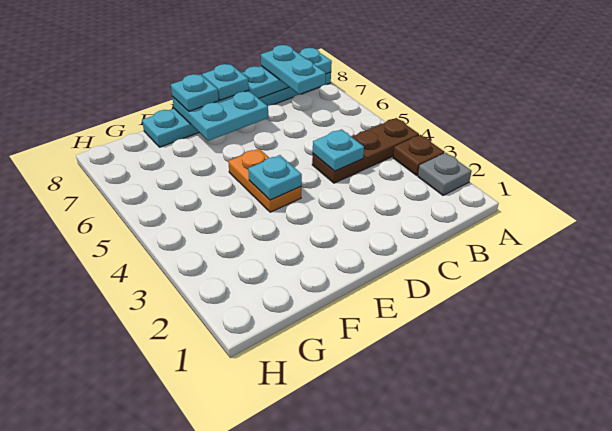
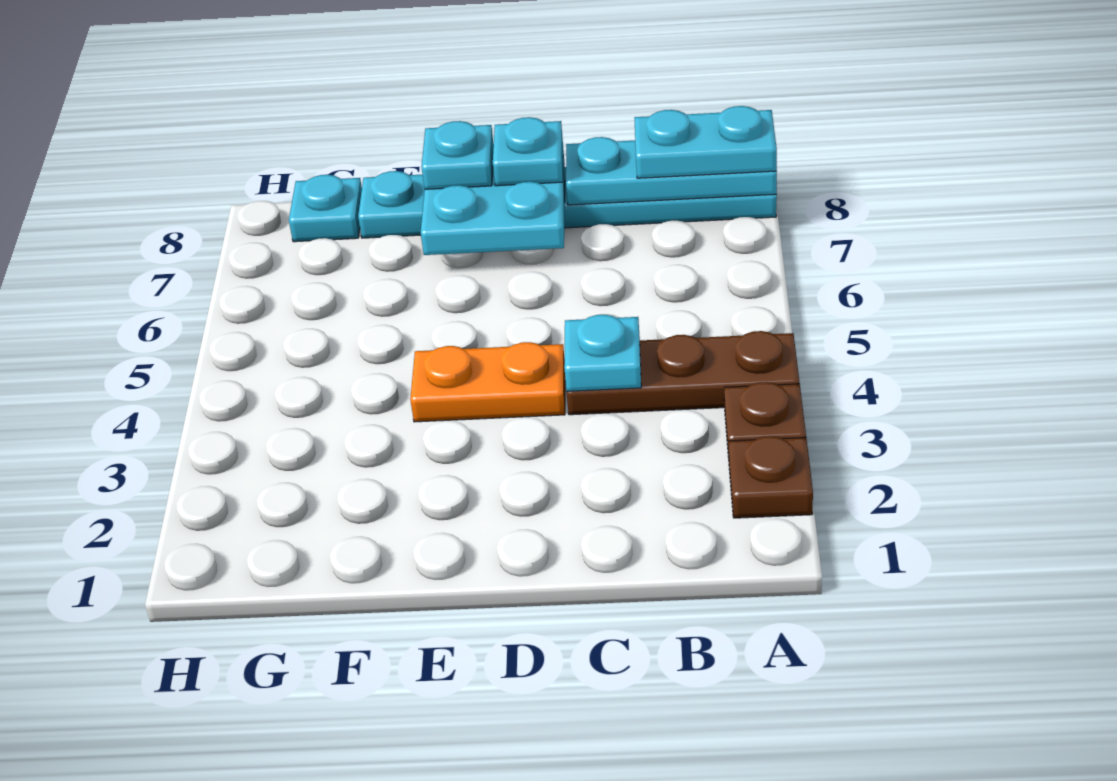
grey 1x1 plate [418,153,472,195] -> brown 1x1 plate [729,436,813,518]
cyan 1x2 plate [261,45,326,94] -> cyan 1x2 plate turned to [635,106,777,178]
orange 1x2 plate [228,149,301,212] -> orange 1x2 plate turned to [410,342,565,422]
cyan 1x1 plate [248,155,302,200] -> cyan 1x1 plate moved to [289,175,362,242]

